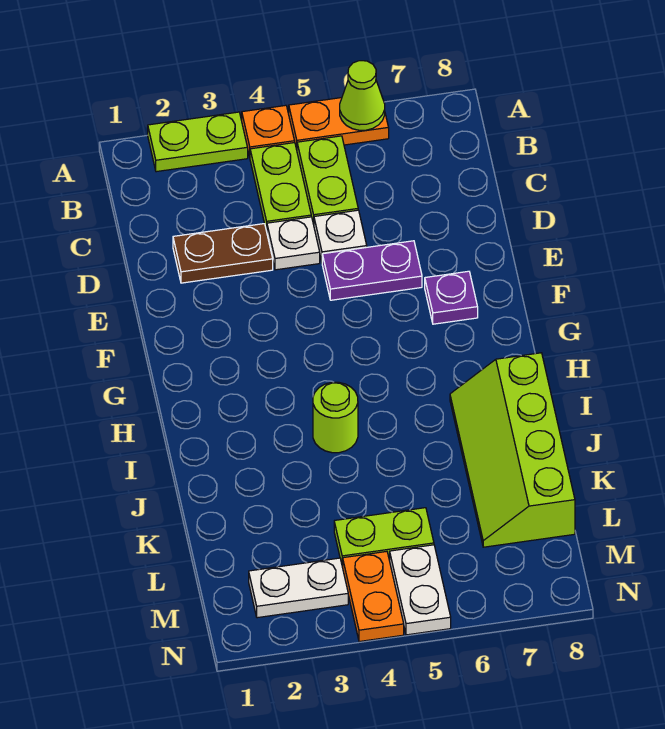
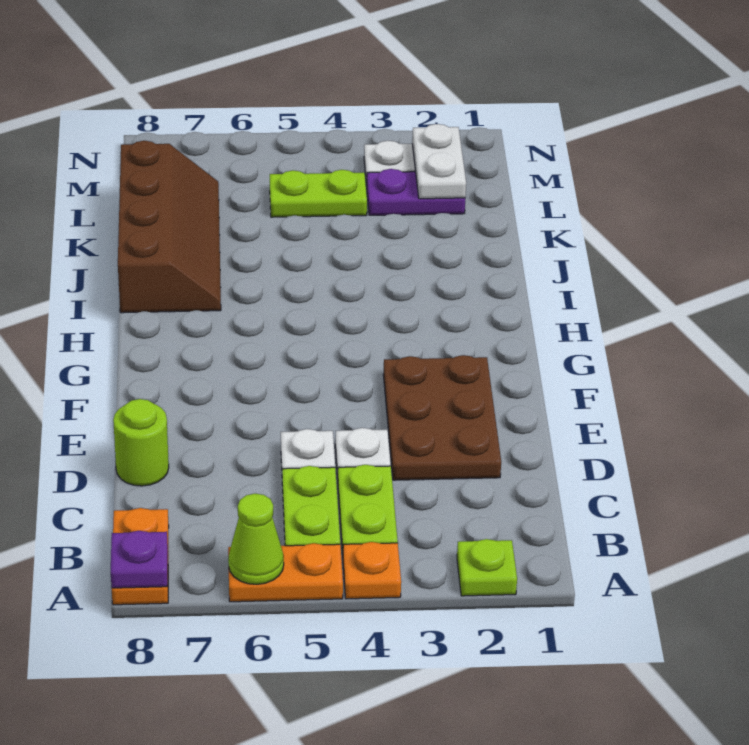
lime 1x2 plate [148,112,248,172] -> lime 1x1 plate [457,539,517,596]
brown 1x2 plate [173,224,273,283] -> brown 2x3 plate [383,355,501,480]
purple 1x2 plate [322,241,422,300] -> purple 1x2 plate moved to [367,169,465,215]
purple 1x1 plate [425,271,478,324] -> purple 1x1 plate moved to [111,531,168,588]
lime 1x1 round brick [313,382,358,453] -> lime 1x1 round brick moved to [113,399,169,486]
lime 2x4 slope [450,353,575,547] -> brown 2x4 slope [118,141,221,313]
orange 1x2 plate [343,552,404,642] -> orange 1x2 plate moved to [112,508,169,605]
white 1x2 plate [389,545,451,635] -> white 1x2 plate moved to [412,124,466,199]

